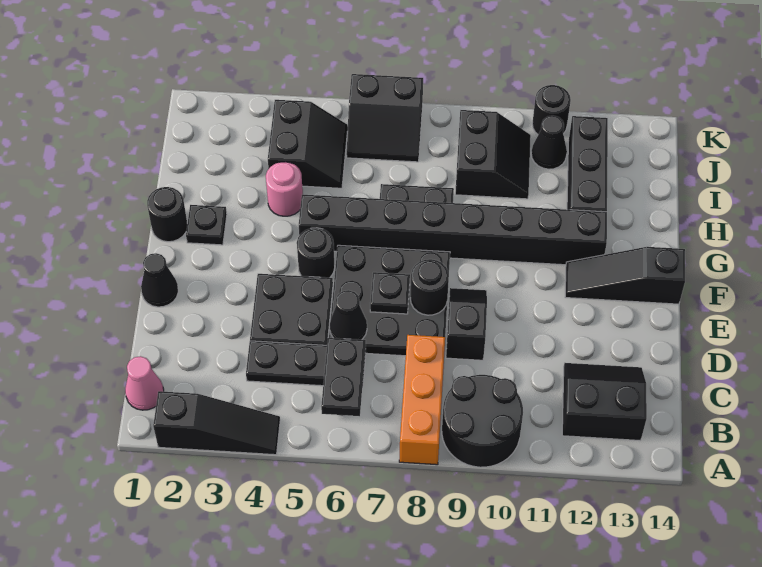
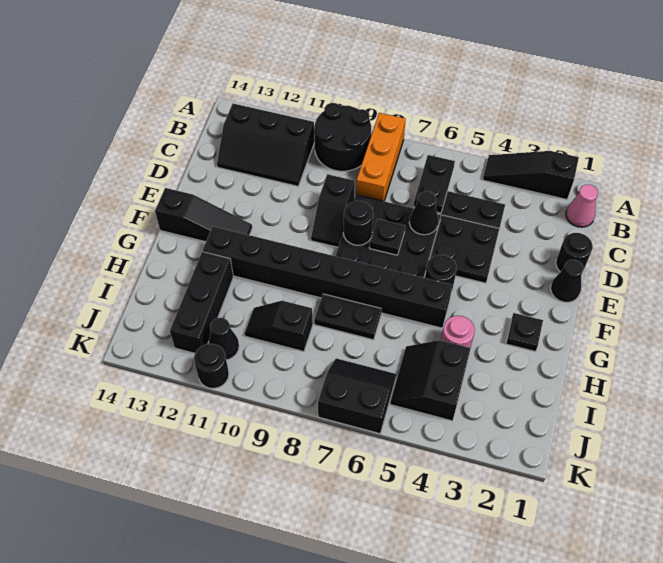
black 2x2 slope [562,363,647,441] -> black 2x3 slope [217,103,314,186]
black 1x1 round brick [147,187,187,242] -> black 1x1 round brick moved to [556,233,593,272]
black 2x2 slope [455,110,531,199] -> black 1x2 slope [245,301,313,352]

